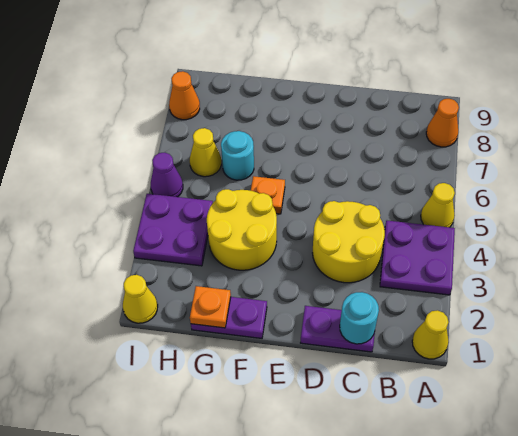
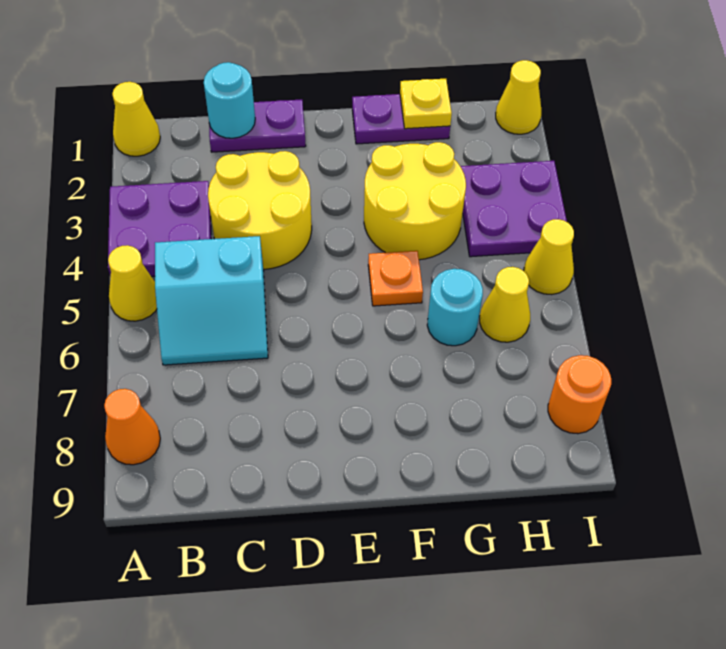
none -> cyan 2x2 slope [155,236,268,365]
orange 1x1 plate [190,286,231,328] -> yellow 1x1 plate [400,79,452,129]
purple 1x1 cone [151,152,183,197] -> yellow 1x1 cone [524,219,574,295]
orange 1x1 cone [169,71,200,120] -> orange 1x1 round brick [548,355,611,434]

